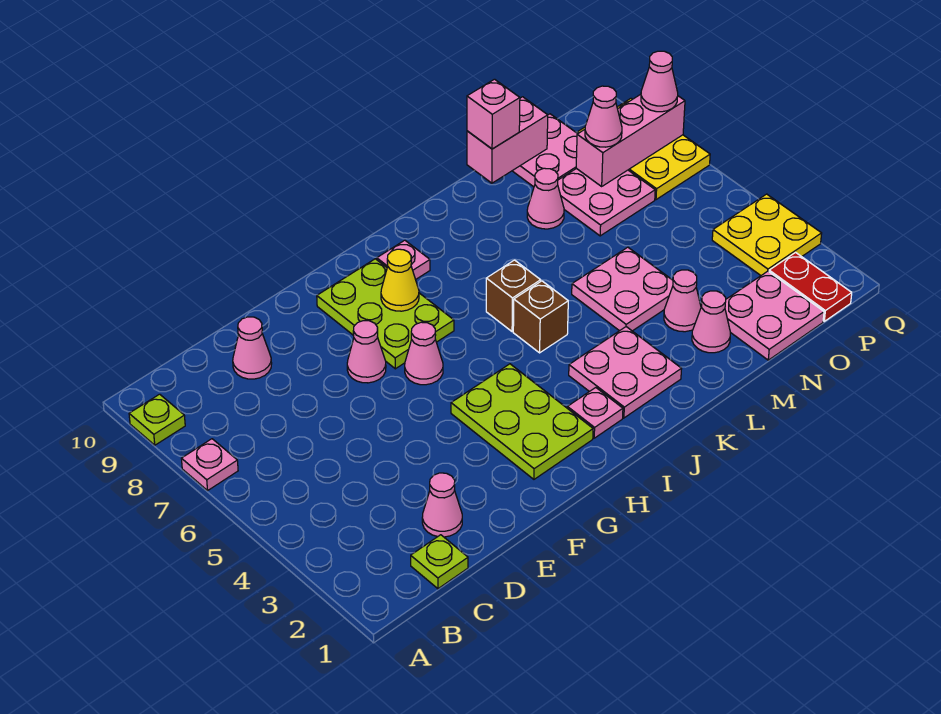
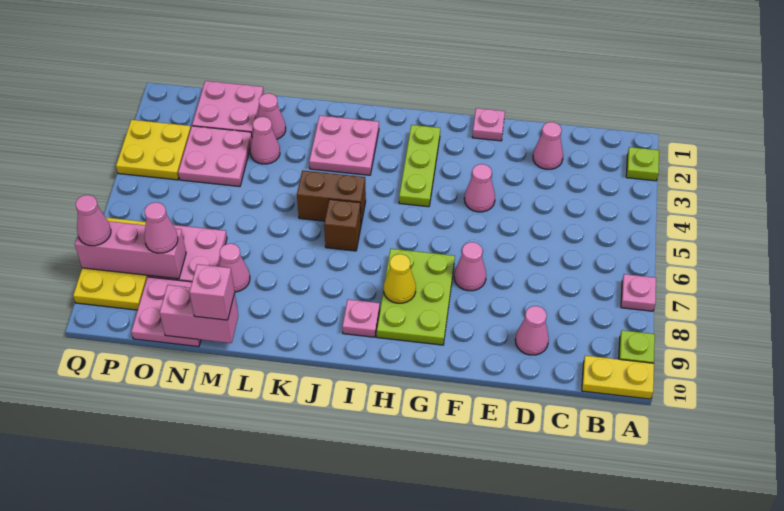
none -> yellow 1x2 plate [582,356,654,399]
lime 1x1 plate [411,535,468,589] -> lime 1x1 plate moved to [626,147,659,181]
lime 2x3 plate [451,364,593,479] -> lime 1x3 plate [399,125,440,207]
pink 1x1 cone [405,322,443,385] -> pink 1x1 cone moved to [464,164,495,212]
pink 1x1 plate [567,388,623,438] -> pink 1x1 plate moved to [472,108,505,141]
brown 1x1 brick [513,281,568,353] -> brown 1x2 brick [297,170,366,224]
pink 2x2 plate [572,247,673,331] -> pink 2x2 plate moved to [178,126,252,186]
red 1x2 plate [769,253,852,321] -> none

